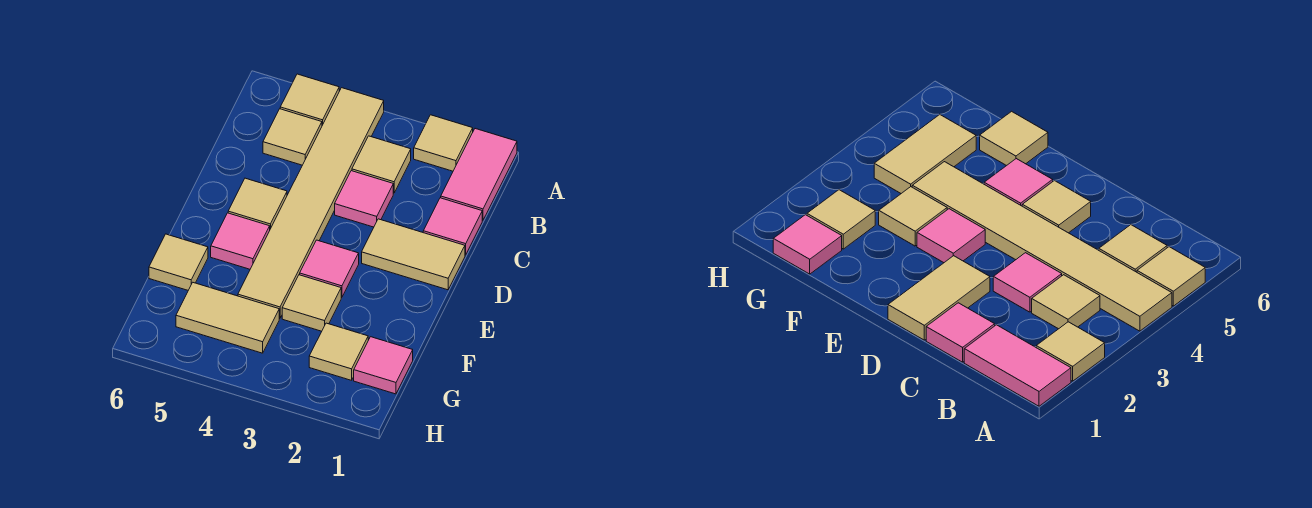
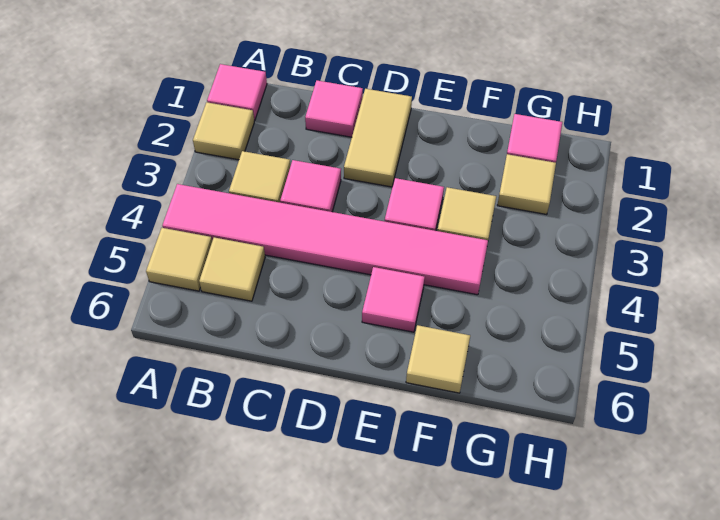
pink 1x2 tile [441,129,517,220] -> pink 1x1 tile [207,64,267,120]
tan 1x6 tile [238,88,384,318] -> pink 1x6 tile [162,184,488,295]
tan 1x1 tile [228,178,287,229] -> none
tan 1x2 tile [176,283,279,353] -> none

